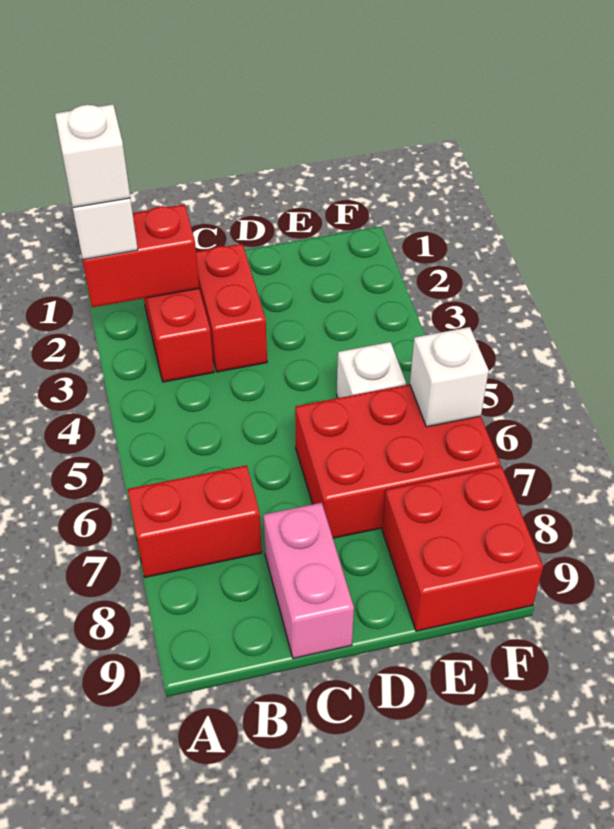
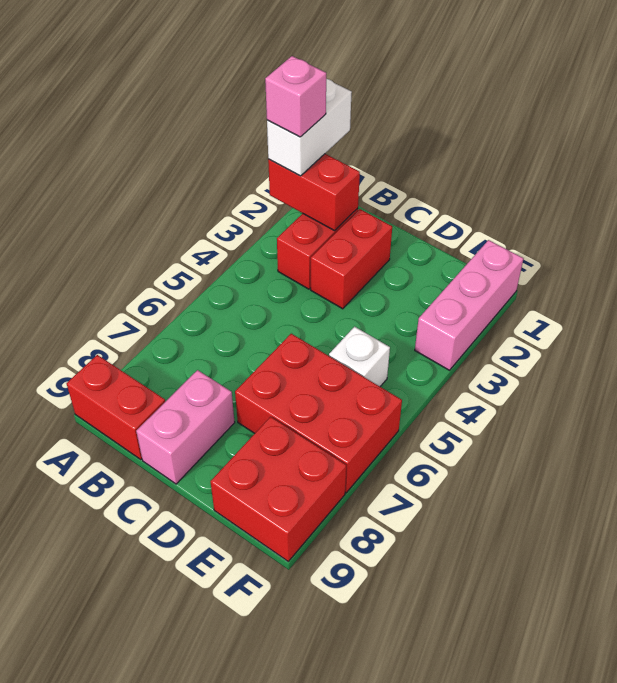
white 1x1 brick [55,104,130,207] -> pink 1x1 brick [265,56,326,137]
red 1x2 brick [128,465,262,577] -> red 1x2 brick moved to [67,355,165,460]
none -> pink 1x3 brick [415,240,524,370]
white 1x1 brick [410,327,489,427] -> none

